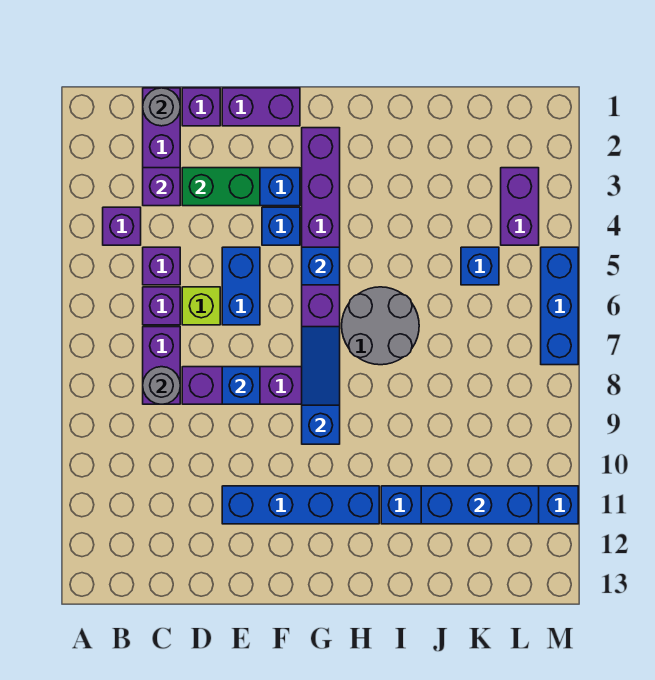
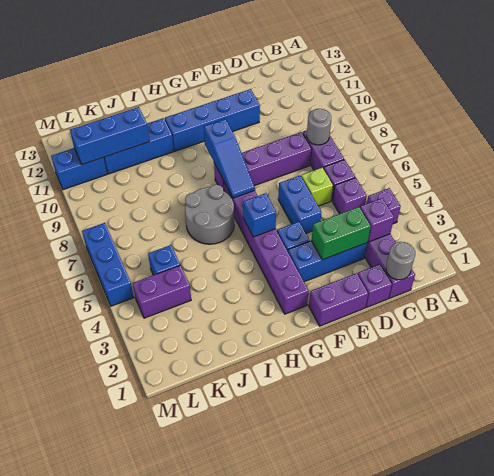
blue 1x1 brick [222,367,260,404] -> none
purple 1x2 brick [501,168,539,245] -> purple 1x2 brick turned to [133,265,191,318]

